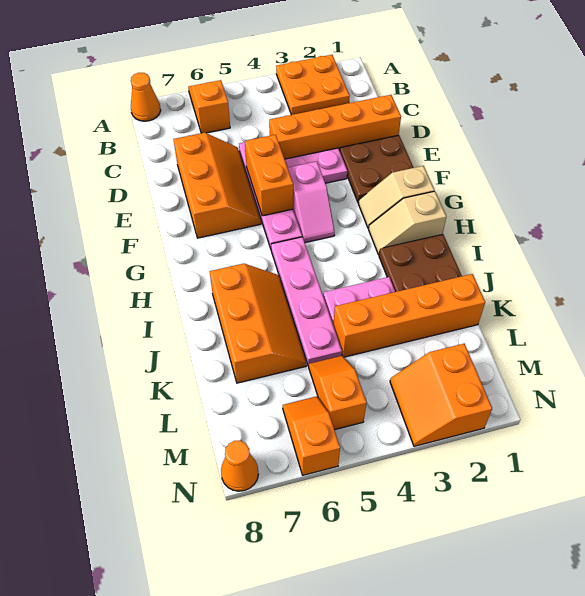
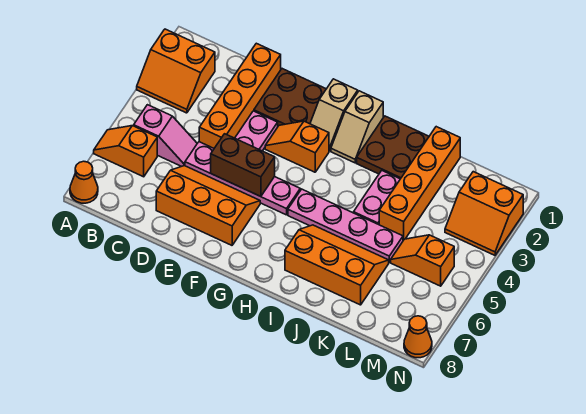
orange 2x2 plate [276,55,350,115] -> orange 2x2 slope [137,29,215,113]
orange 1x2 brick [245,135,293,216] -> brown 1x2 brick [211,134,275,197]
pink 1x2 slope [288,161,335,243] -> pink 1x2 slope moved to [134,105,197,166]
orange 1x2 slope [283,396,340,475] -> orange 1x2 slope moved to [265,121,329,172]

